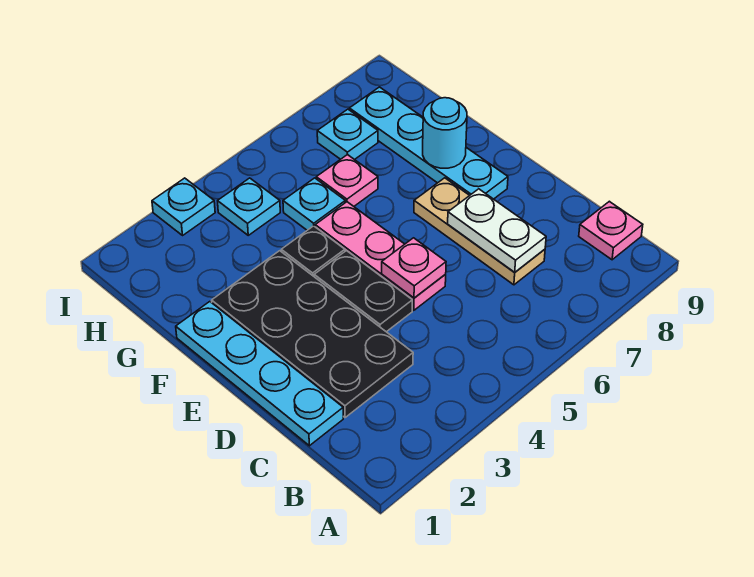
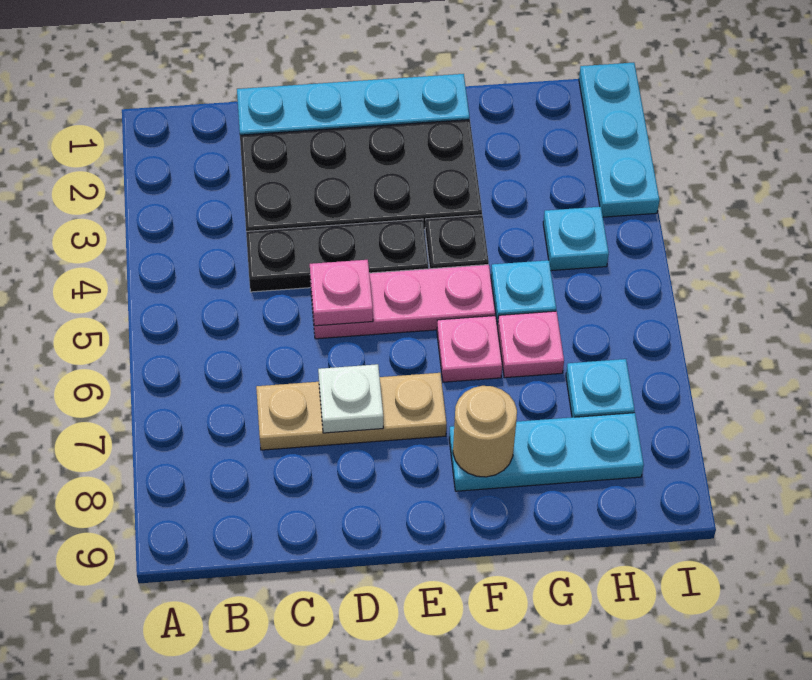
pink 1x1 plate [579,201,643,260] -> pink 1x1 plate moved to [437,316,502,382]
white 1x2 plate [448,189,546,272] -> white 1x1 plate [318,364,383,433]
black 1x2 plate [314,251,412,332] -> black 1x3 plate [246,219,428,292]
cyan 1x4 plate [349,87,508,199] -> cyan 1x3 plate [449,413,644,491]
cyan 1x1 round brick [423,98,467,168] -> tan 1x1 round brick [453,386,517,477]
cyan 1x1 plate [152,178,215,235] -> cyan 1x3 plate [579,63,660,217]

